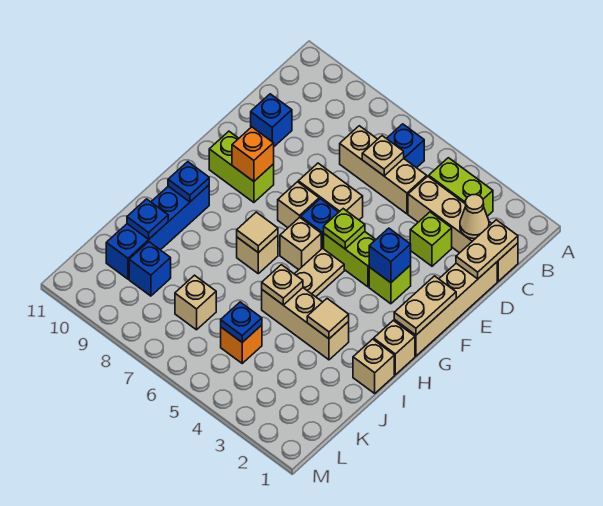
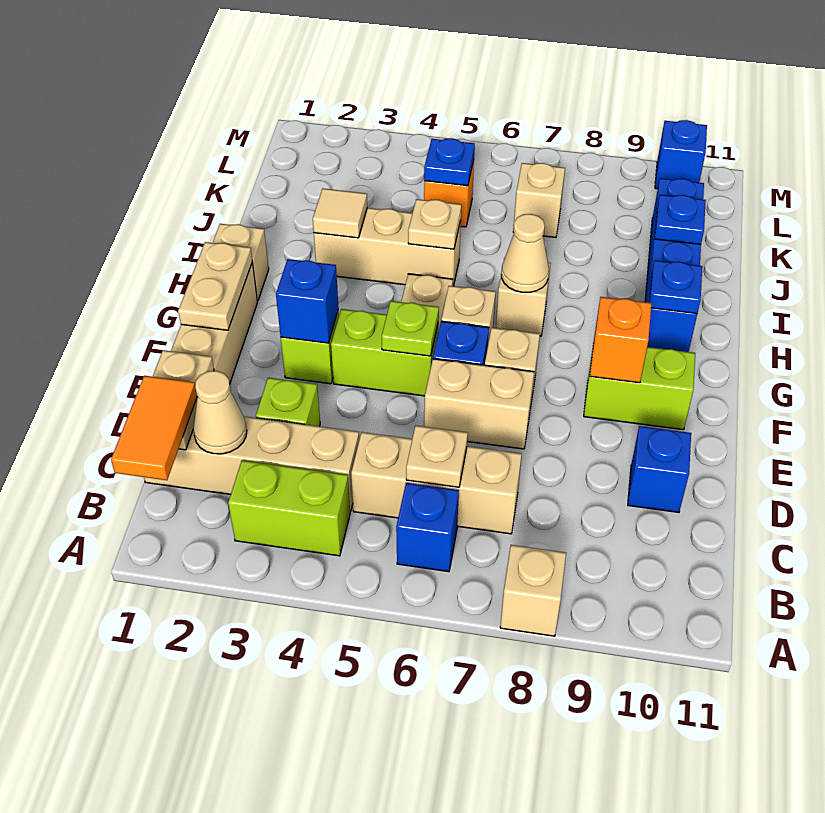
none -> orange 1x2 tile [111,376,197,480]
tan 1x1 tile [237,212,278,253] -> tan 1x1 cone [501,214,549,292]
tan 1x1 brick [353,339,394,393] -> tan 1x1 brick moved to [500,545,566,636]
blue 1x1 brick [129,242,171,296] -> blue 1x1 brick moved to [655,120,707,189]

